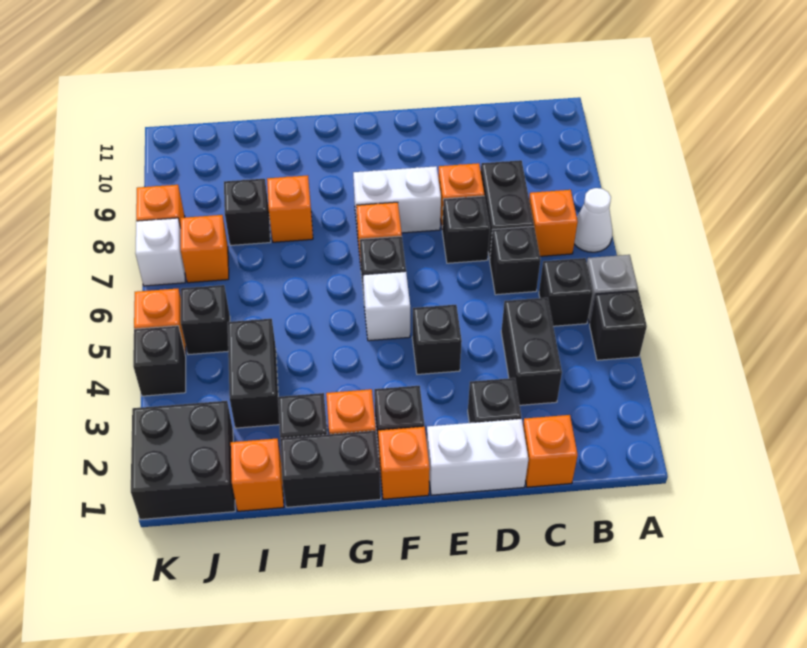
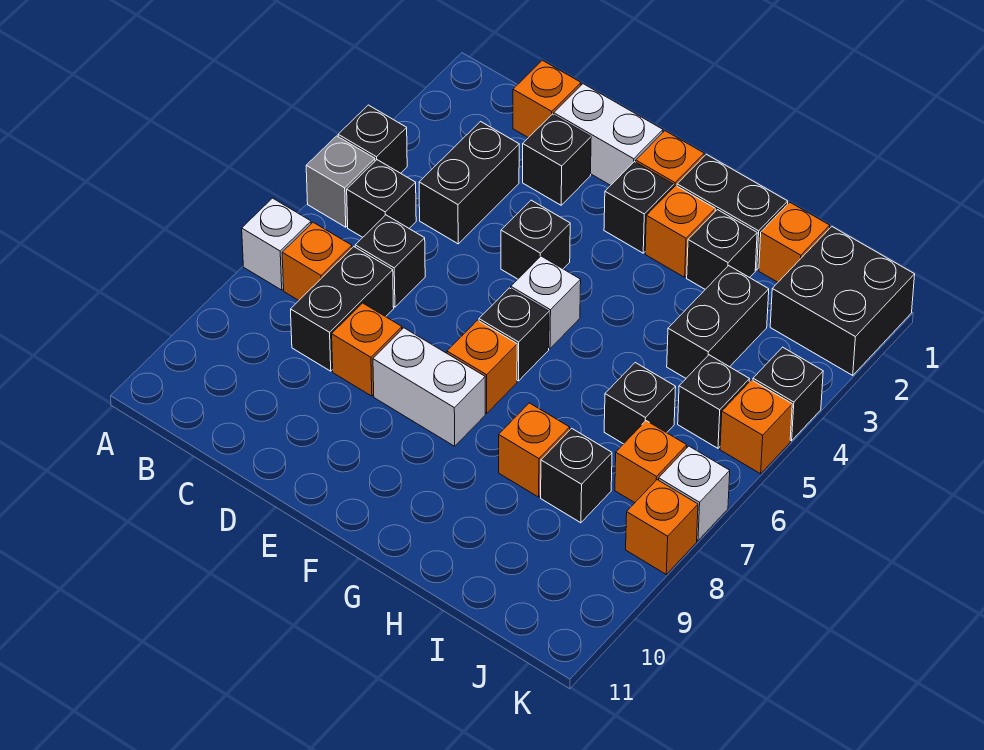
white 1x1 cone [574,188,612,252] -> white 1x1 brick [242,198,311,290]
black 1x1 brick [442,196,490,263] -> black 1x1 brick moved to [604,363,676,444]

